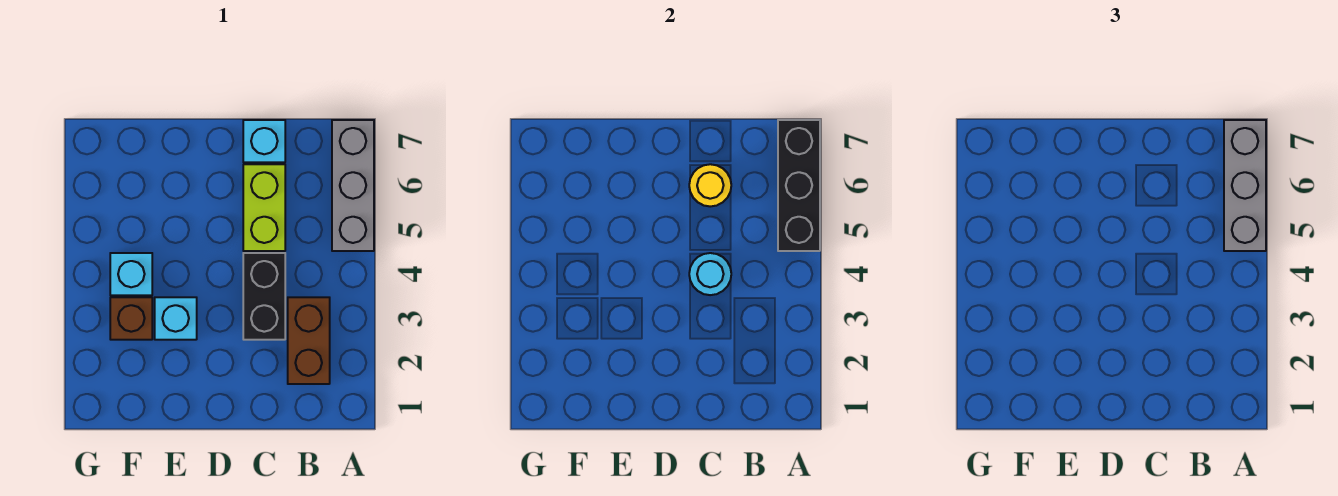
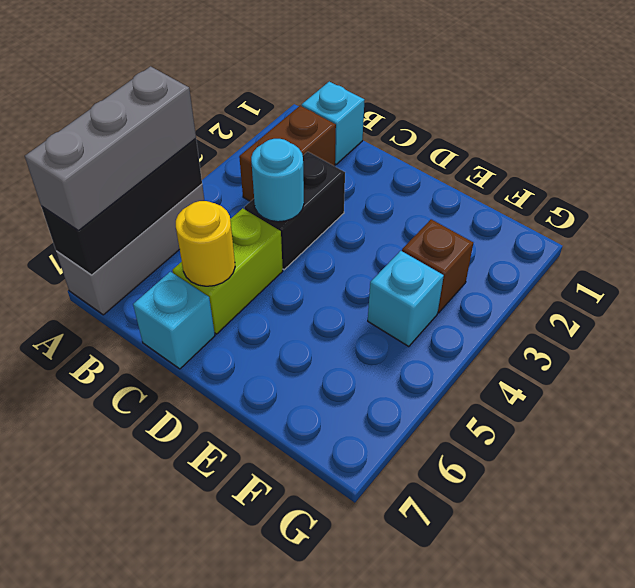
cyan 1x1 brick [155,297,197,340] -> cyan 1x1 brick moved to [302,82,365,164]

